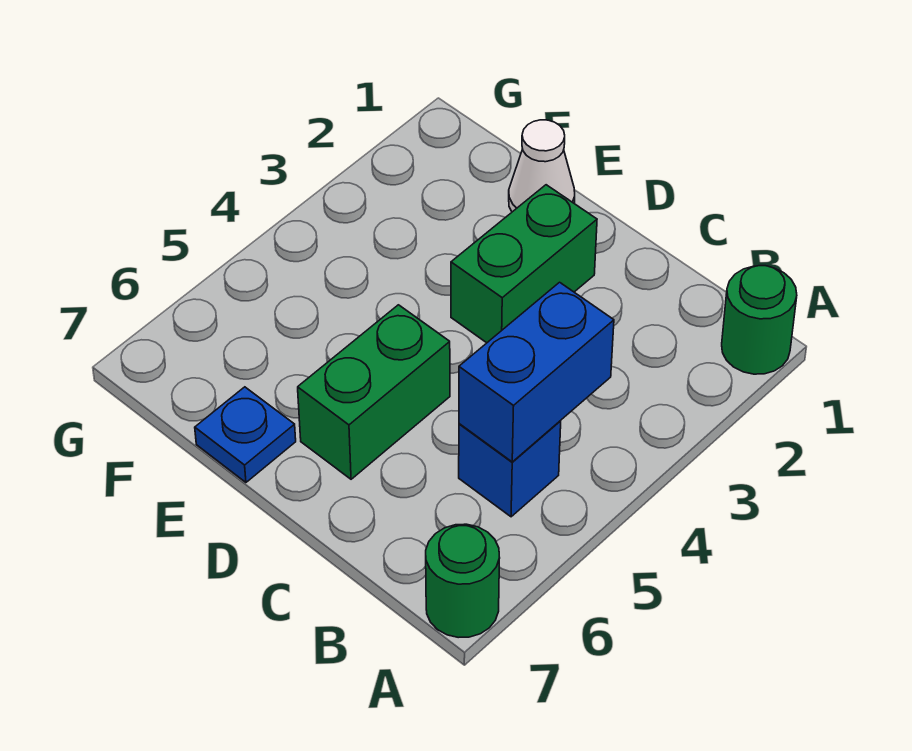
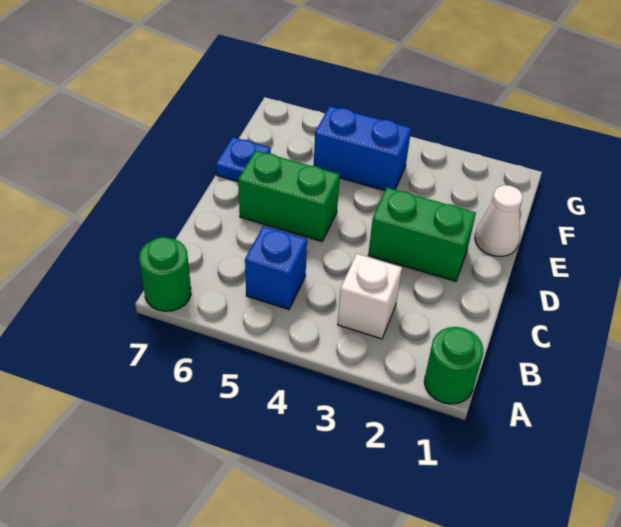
none -> white 1x1 brick [337,254,402,339]
blue 1x2 brick [459,282,614,462] -> blue 1x2 brick moved to [314,106,411,191]

